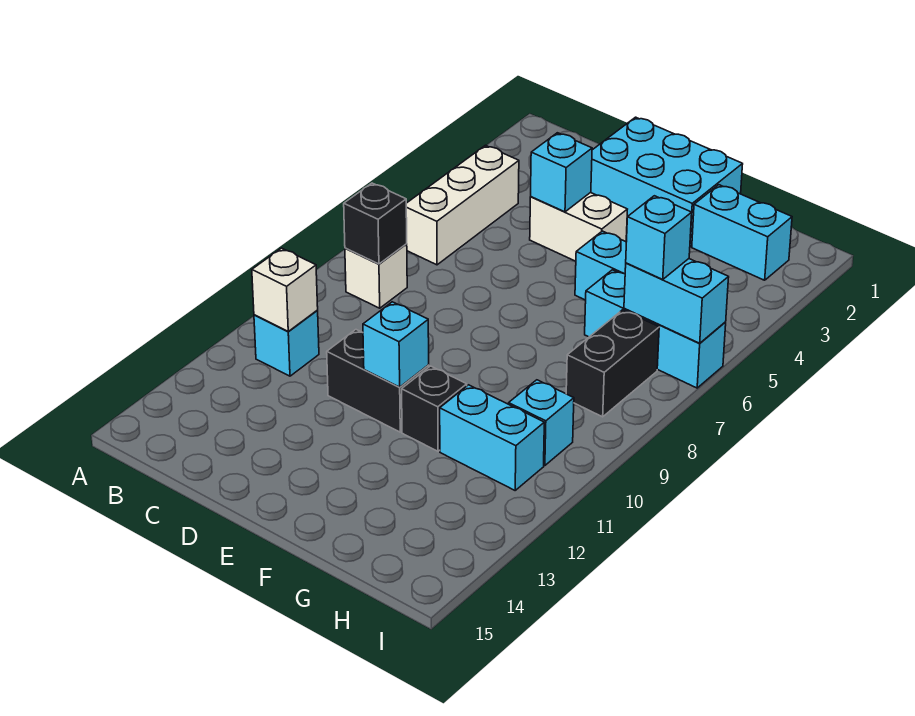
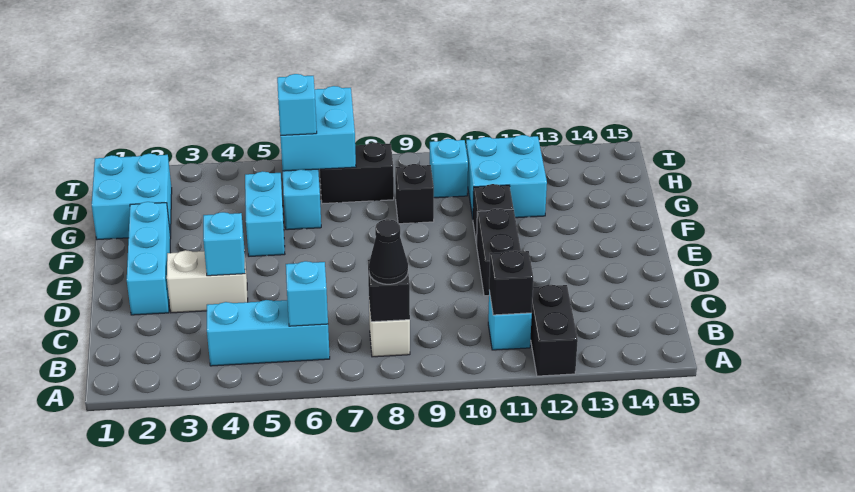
none -> black 1x2 brick [531,284,578,376]
white 1x3 brick [406,145,519,265] -> cyan 1x3 brick [207,300,330,366]
none -> black 1x1 cone [369,219,408,284]
white 1x1 brick [252,248,318,332] -> black 1x1 brick [489,250,533,315]
cyan 2x3 brick [591,117,743,247] -> cyan 1x3 brick [127,202,171,315]
white 1x2 brick [530,192,627,261] -> white 1x2 brick turned to [167,250,248,313]
cyan 1x1 brick [363,302,429,387] -> cyan 1x1 brick moved to [286,261,328,326]
cyan 1x2 brick [692,185,792,280] -> cyan 2x2 brick [92,154,172,239]
none -> black 1x1 brick [395,164,434,224]
cyan 1x2 brick [440,385,544,490] -> cyan 2x2 brick [466,135,547,218]
cyan 1x2 brick [624,259,729,343] -> cyan 2x2 brick [280,86,356,171]

